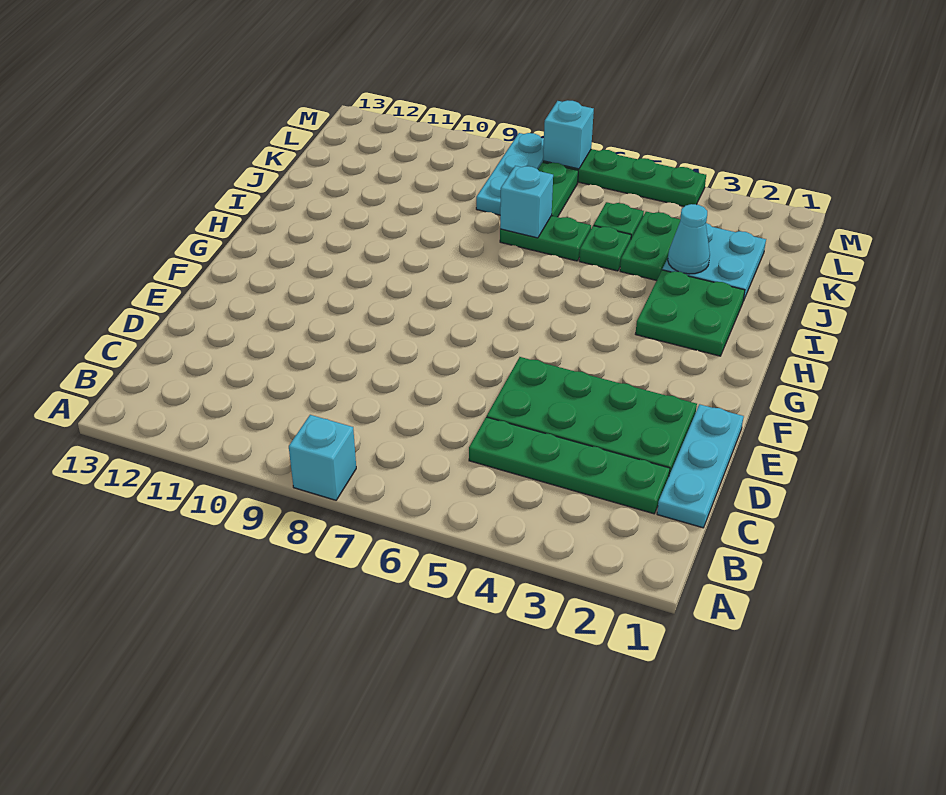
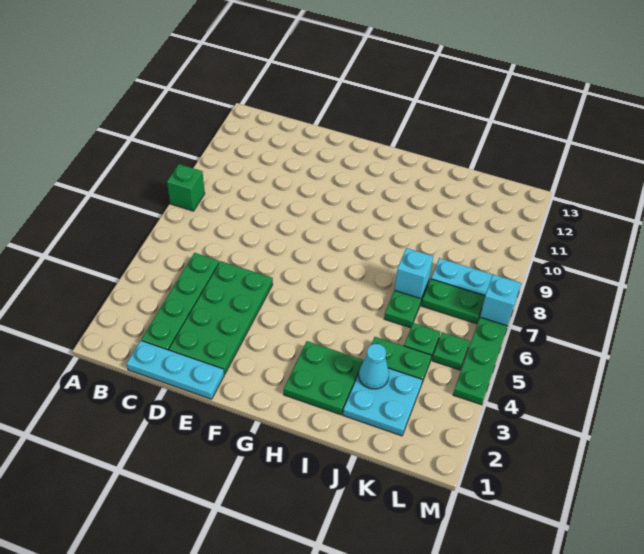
cyan 1x1 brick [289,415,356,500] -> green 1x1 brick [167,164,205,211]
green 1x1 plate [579,226,631,271] -> green 1x1 plate moved to [432,332,470,370]

